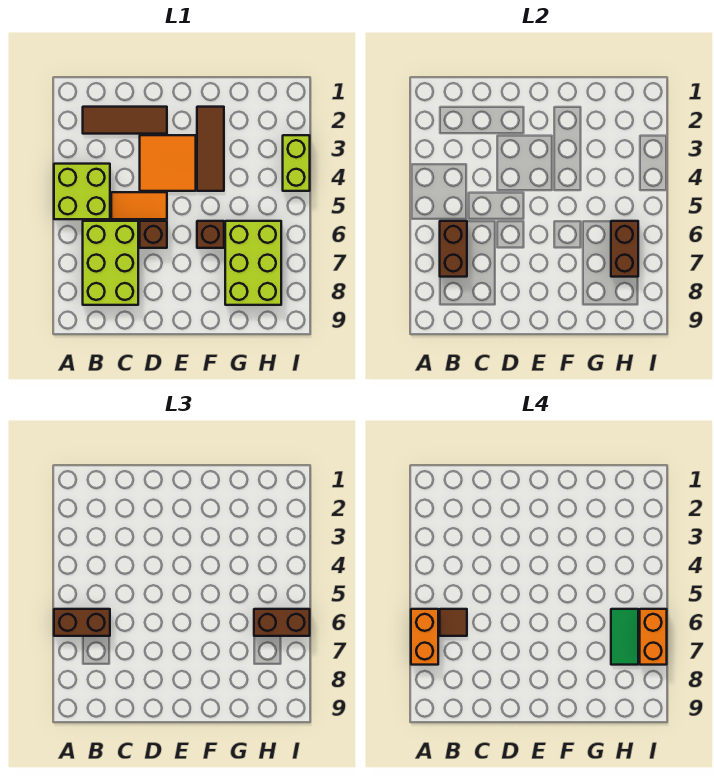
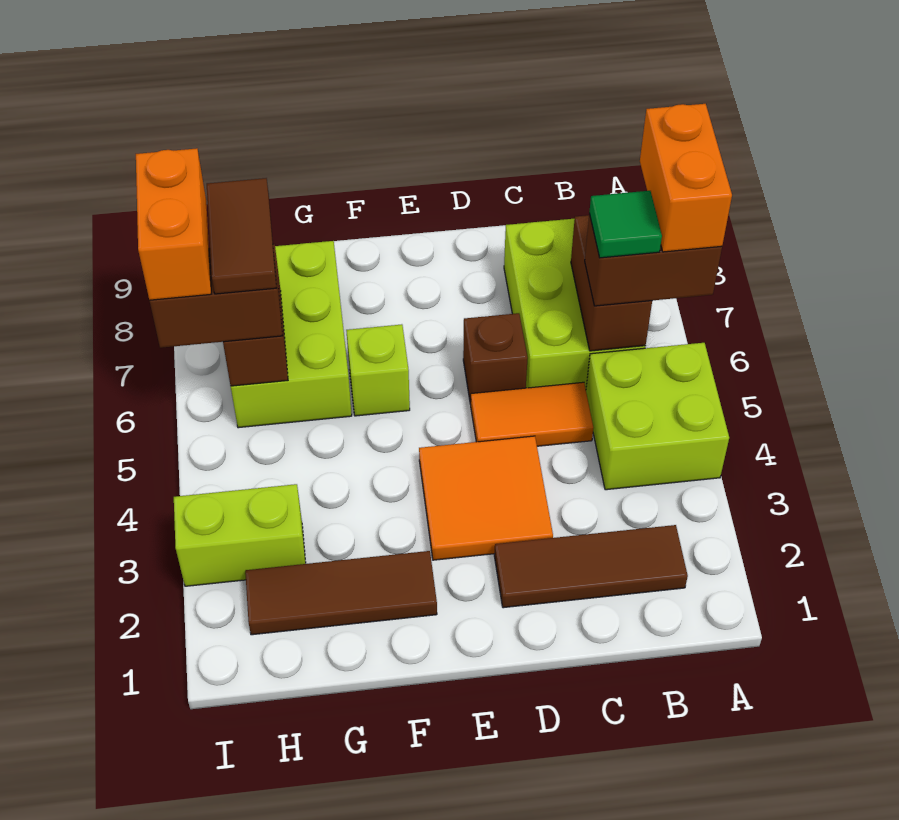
brown 1x1 tile [440,609,467,636] -> green 1x1 tile [589,191,662,258]
brown 1x3 tile [197,107,224,191] -> brown 1x3 tile turned to [245,551,437,635]
brown 1x1 brick [197,221,224,248] -> lime 1x1 brick [346,324,410,416]
green 1x2 tile [611,609,638,665] -> brown 1x2 tile [207,178,276,294]
lime 1x2 brick [283,135,310,191] -> lime 1x2 brick turned to [174,484,306,586]

